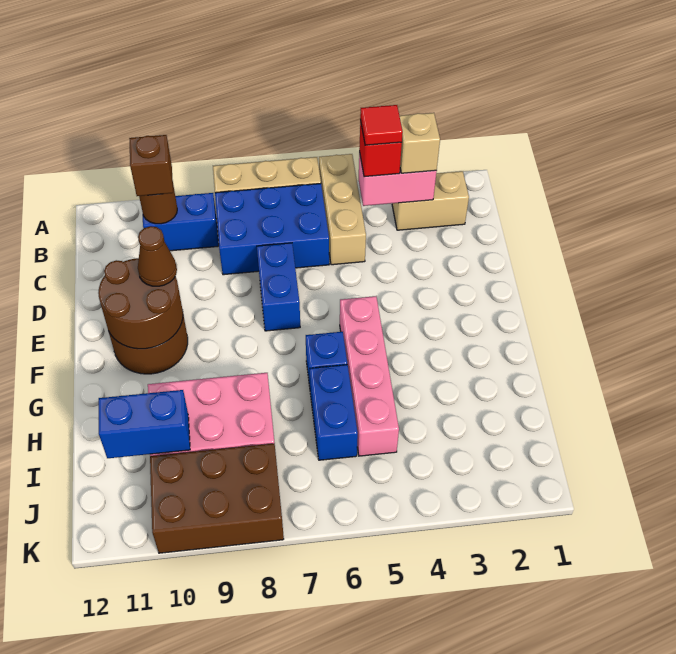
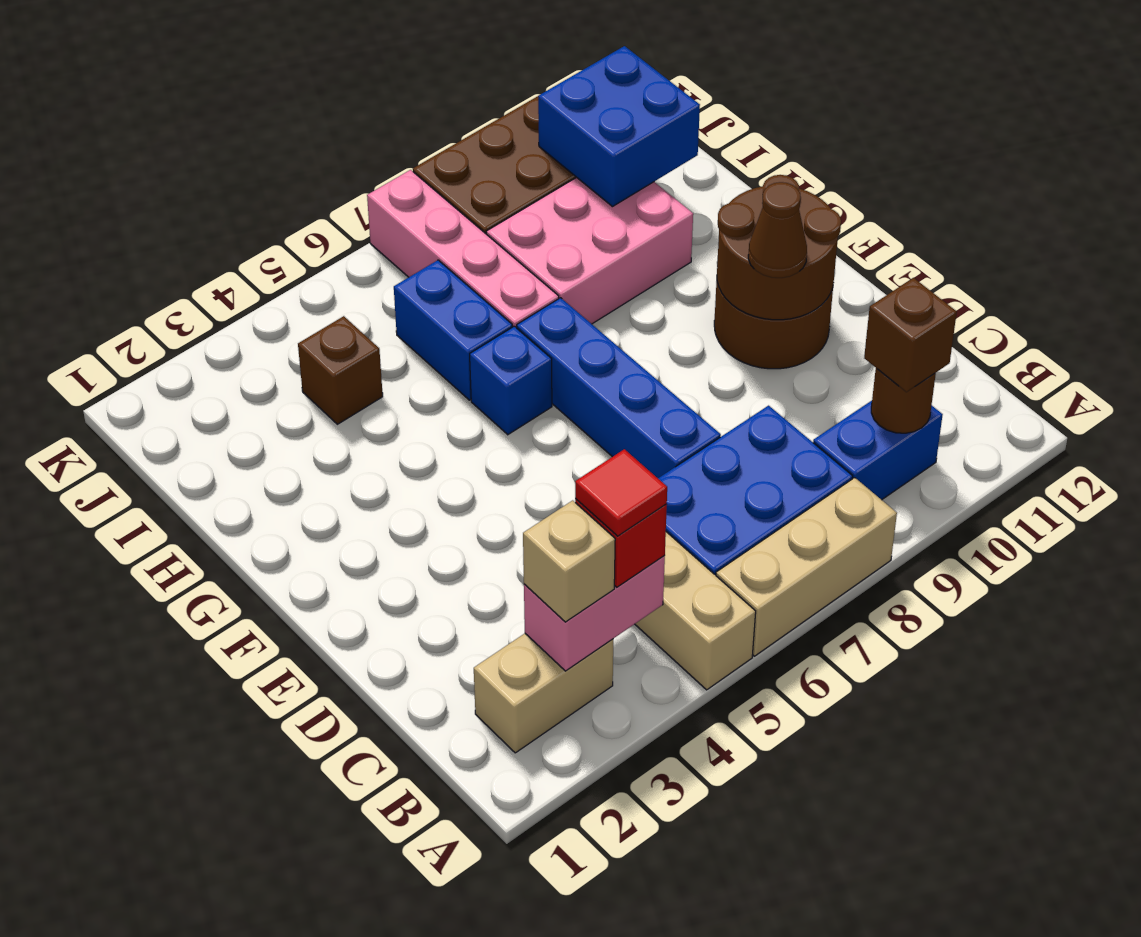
blue 1x2 brick [257,243,300,331] -> blue 1x4 brick [517,298,721,478]
pink 1x4 brick [340,296,399,456] -> pink 1x4 brick moved to [367,170,559,328]
none -> brown 1x1 brick [298,316,383,424]
blue 1x2 brick [99,390,190,458] -> blue 2x2 brick [538,46,700,207]

